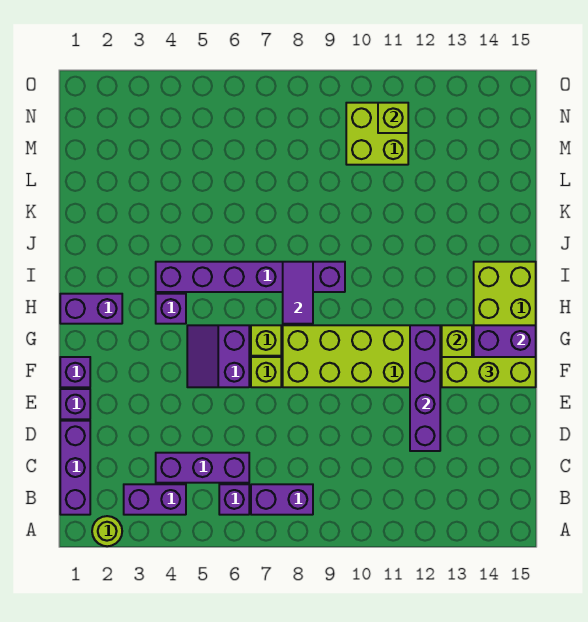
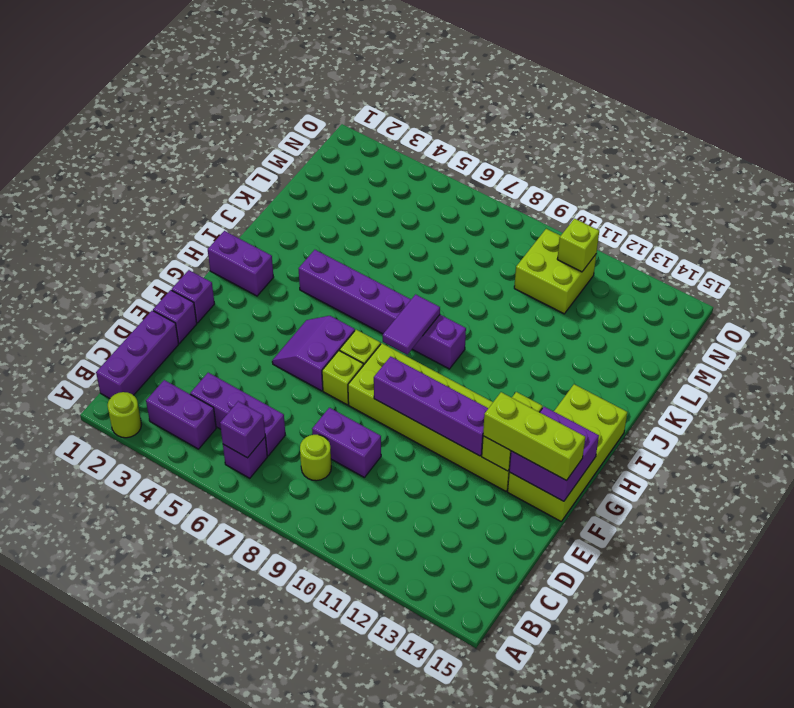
purple 1x2 brick [251,484,313,515] -> purple 1x2 brick moved to [312,408,381,477]
none -> lime 1x1 round brick [300,435,331,481]
purple 1x4 brick [410,325,440,451] -> purple 1x4 brick turned to [374,356,488,456]
purple 1x1 brick [156,294,186,324] -> purple 1x1 brick moved to [220,401,265,458]

